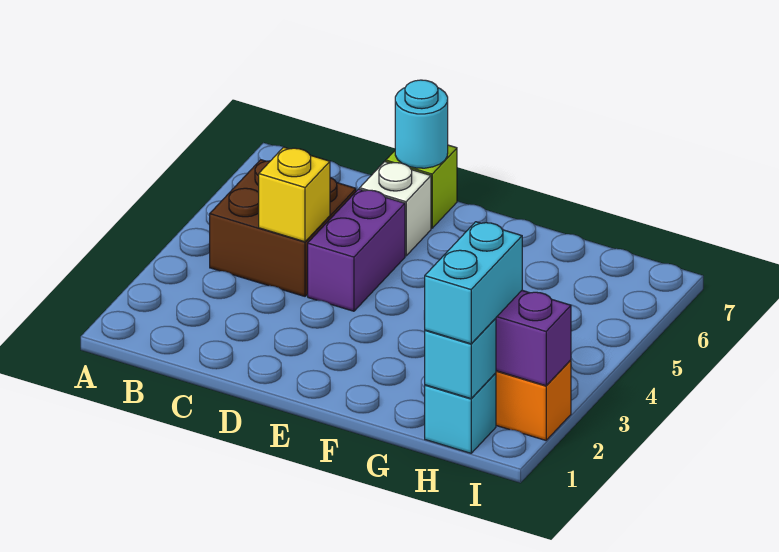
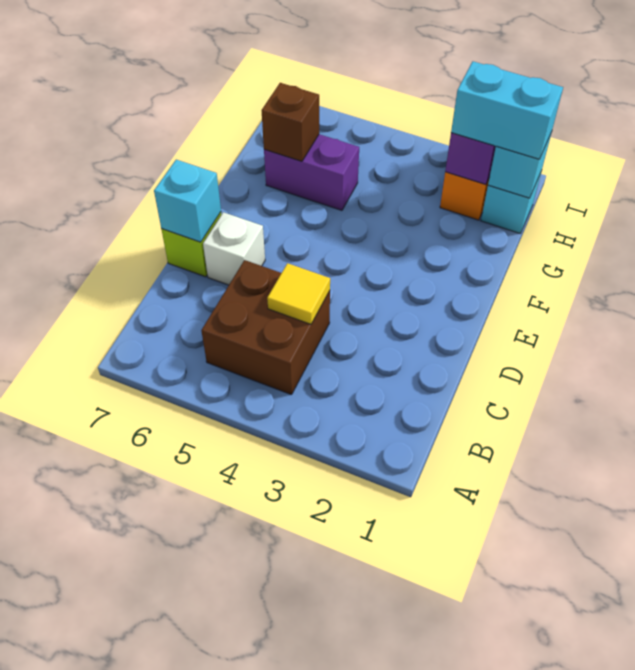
yellow 1x1 brick [259,147,330,242] -> yellow 1x1 tile [267,263,330,324]
purple 1x2 brick [308,189,405,311] -> purple 1x2 brick moved to [264,134,359,210]
cyan 1x1 round brick [395,80,448,168] -> cyan 1x1 brick [154,160,221,242]
none -> brown 1x1 brick [261,83,319,161]

